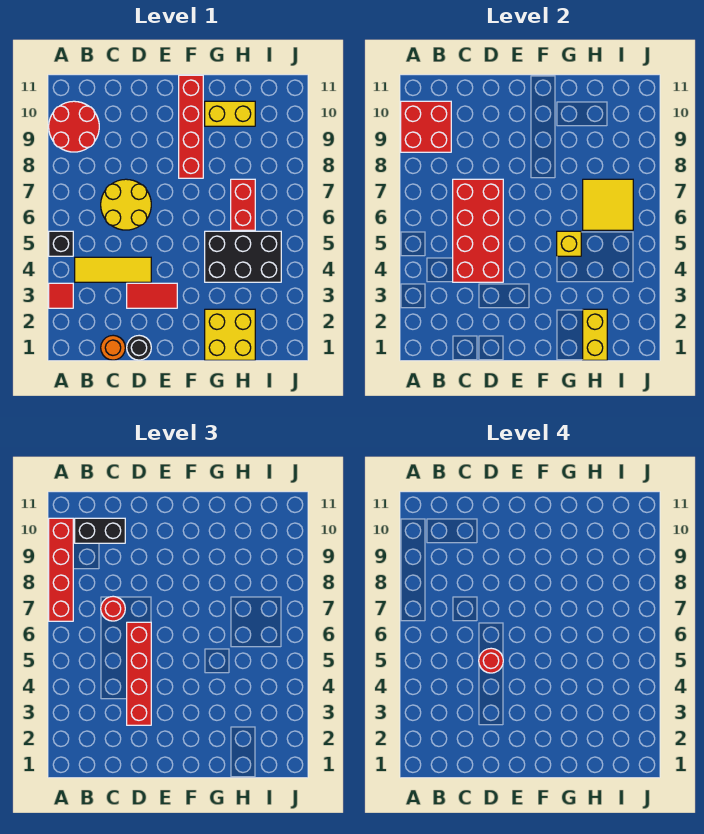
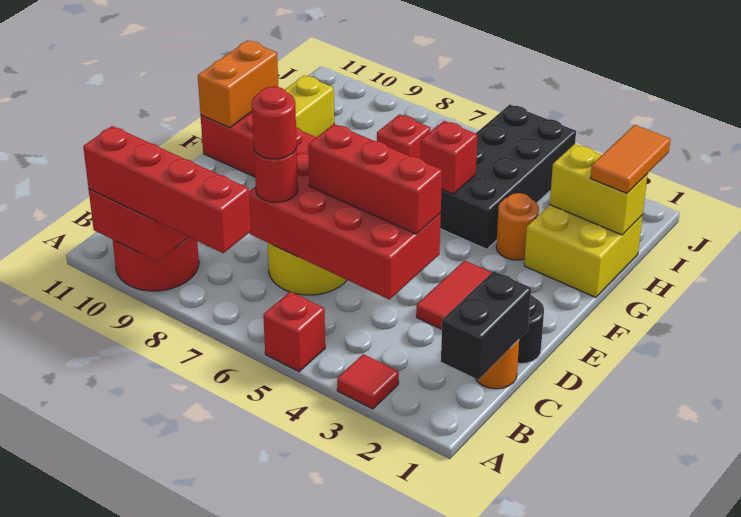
black 1x1 brick [49,231,73,256] -> red 1x1 brick [263,292,325,371]
yellow 1x3 tile [75,257,151,282] -> none
black 1x2 brick [75,518,125,543] -> black 1x2 brick moved to [441,271,531,380]
red 1x4 brick [127,622,151,725] -> red 1x3 brick [308,124,442,234]
red 1x1 round brick [479,648,503,673] -> red 1x1 round brick moved to [252,86,297,159]
none -> orange 1x2 brick [198,40,279,128]
none -> orange 1x1 round brick [496,193,539,260]
black 2x3 brick [205,231,281,282] -> black 2x4 brick [440,105,576,249]
yellow 1x1 brick [557,231,581,256] -> red 1x1 brick [421,121,477,194]
none -> orange 1x2 tile [591,125,671,194]
red 1x2 brick [231,179,255,230] -> red 1x1 brick [377,115,430,159]
yellow 2x2 tile [583,179,633,230] -> none

